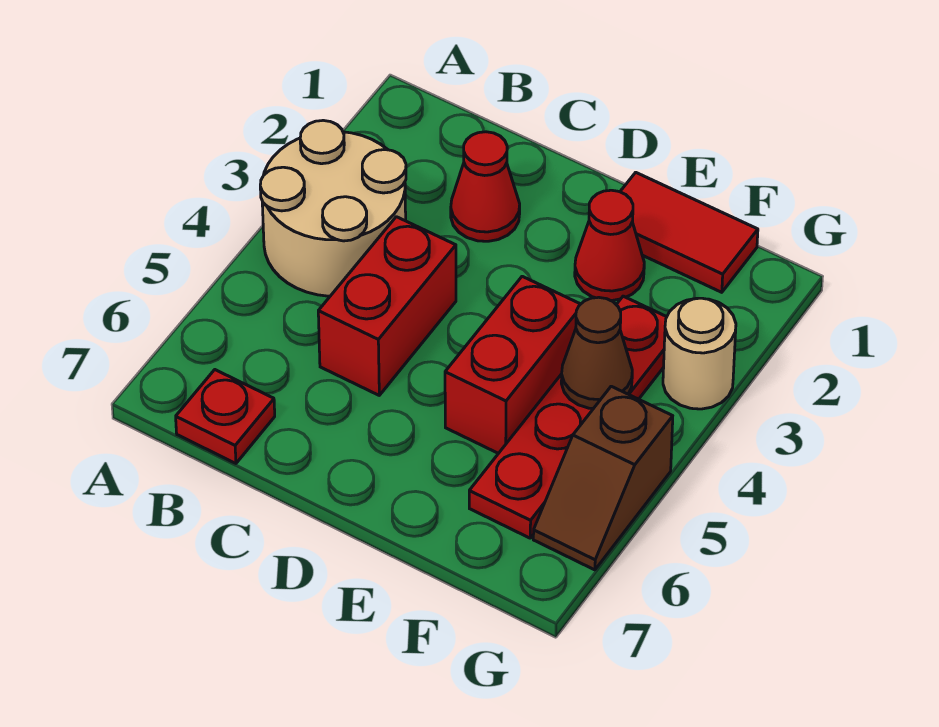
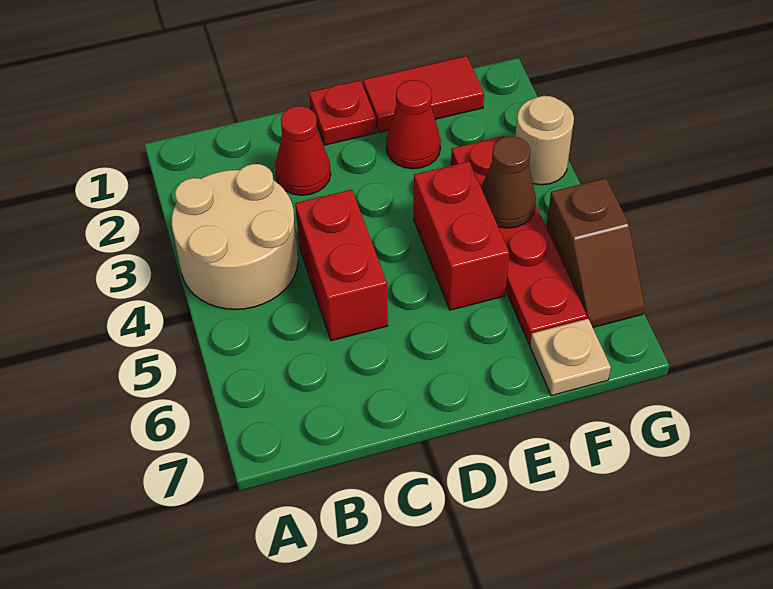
red 1x1 plate [176,370,275,463] -> red 1x1 plate moved to [309,80,376,145]
none -> tan 1x1 plate [530,319,611,396]

